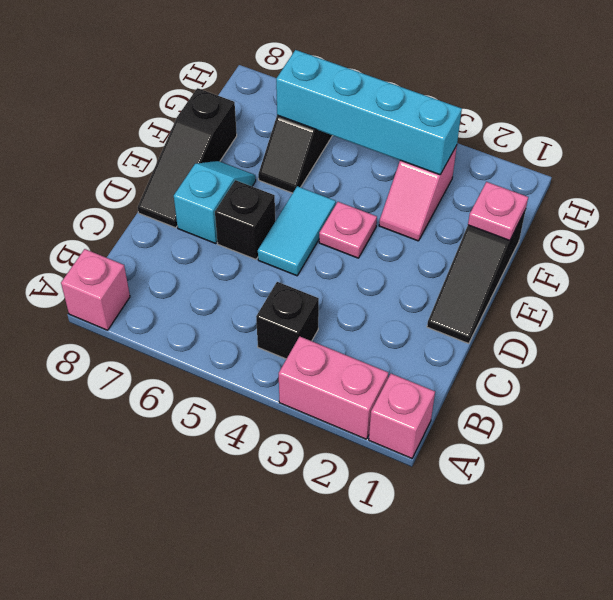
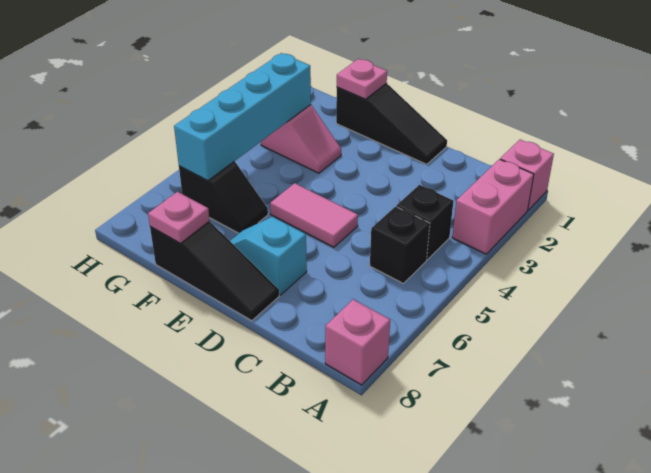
cyan 1x2 tile [258,186,336,276] -> pink 1x2 tile [270,183,358,247]
black 1x1 brick [215,180,275,259] -> black 1x1 brick moved to [370,207,430,284]
pink 1x1 plate [319,202,377,258] -> pink 1x1 plate moved to [148,192,210,243]

